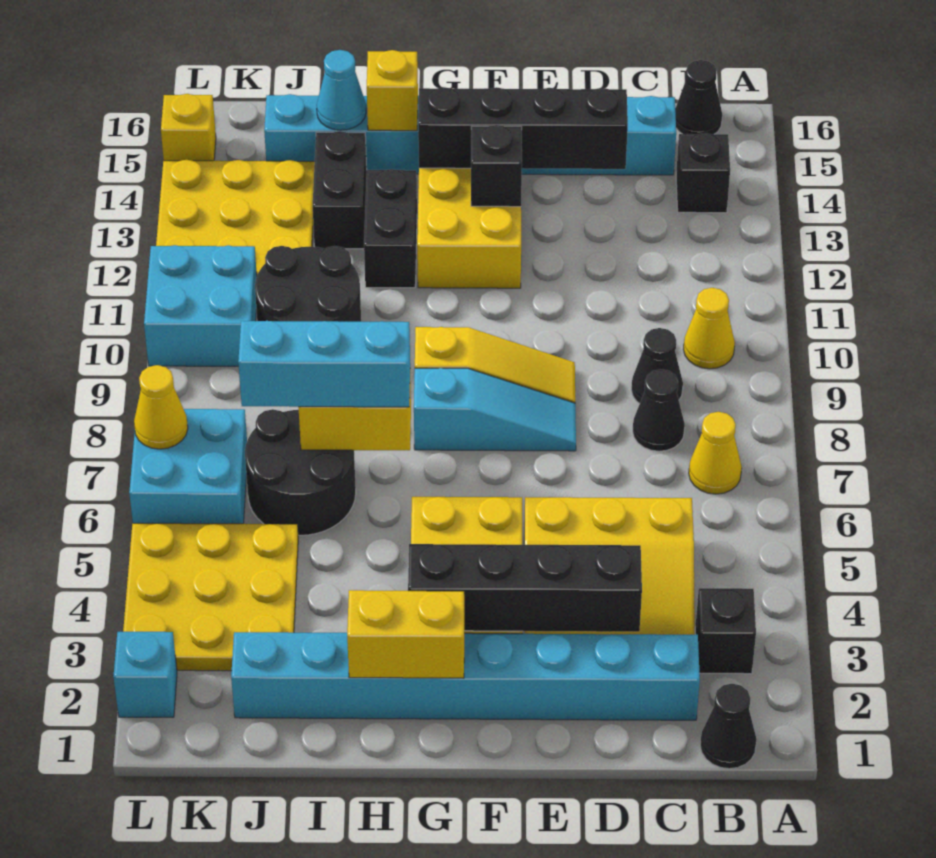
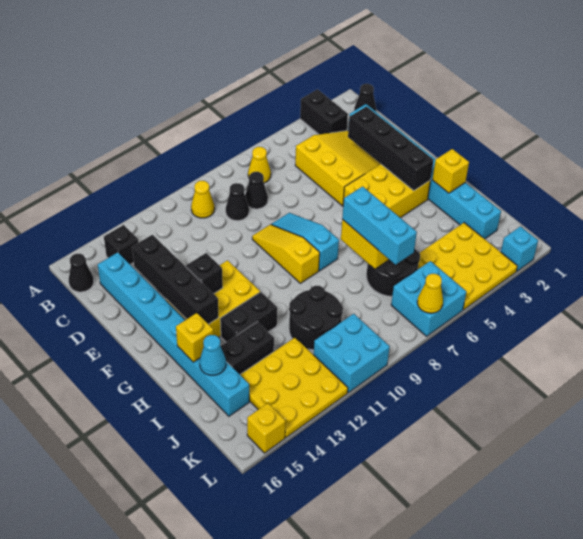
black 1x1 brick [695,588,756,674] -> black 1x2 brick [300,89,348,134]
yellow 1x2 brick [347,590,464,678] -> yellow 1x1 brick [432,149,469,193]

